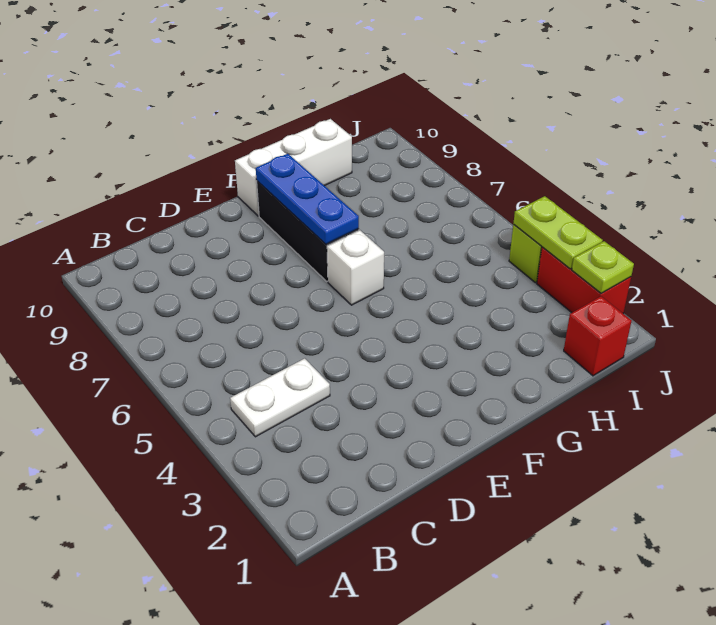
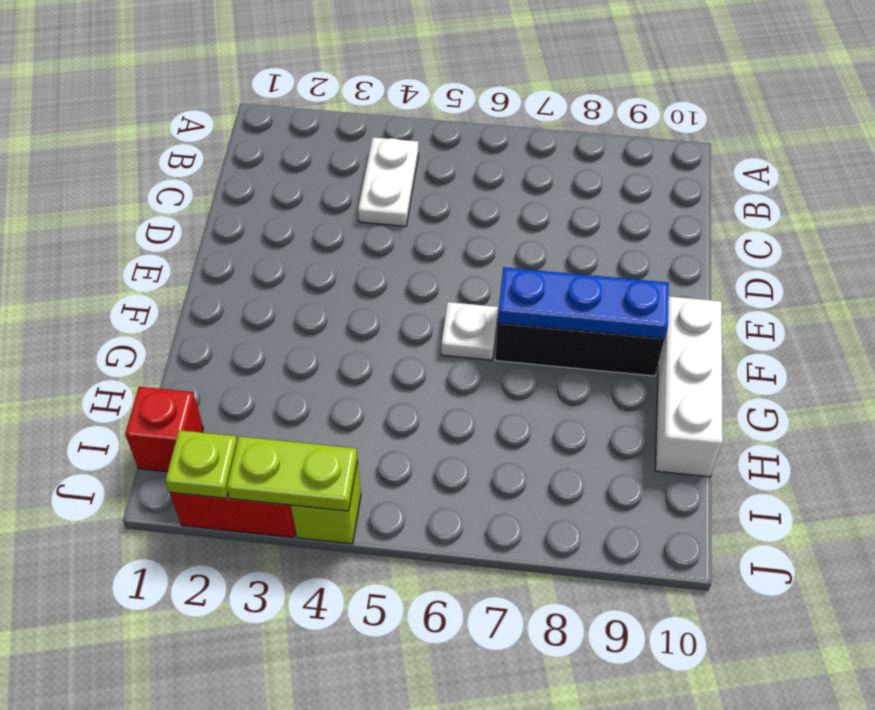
white 1x1 brick [327,230,384,305] -> white 1x1 plate [441,302,498,360]

